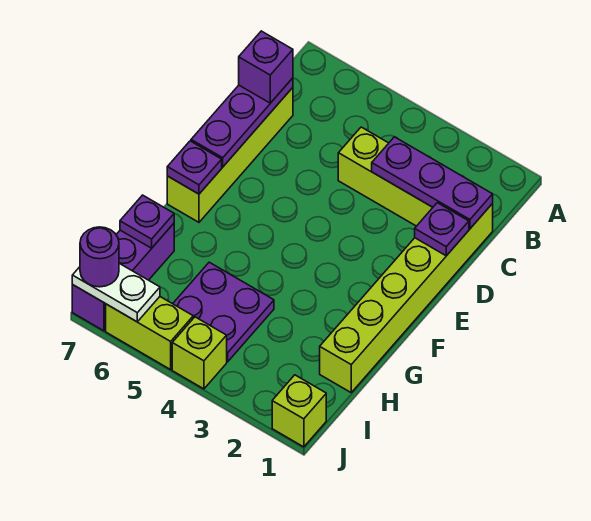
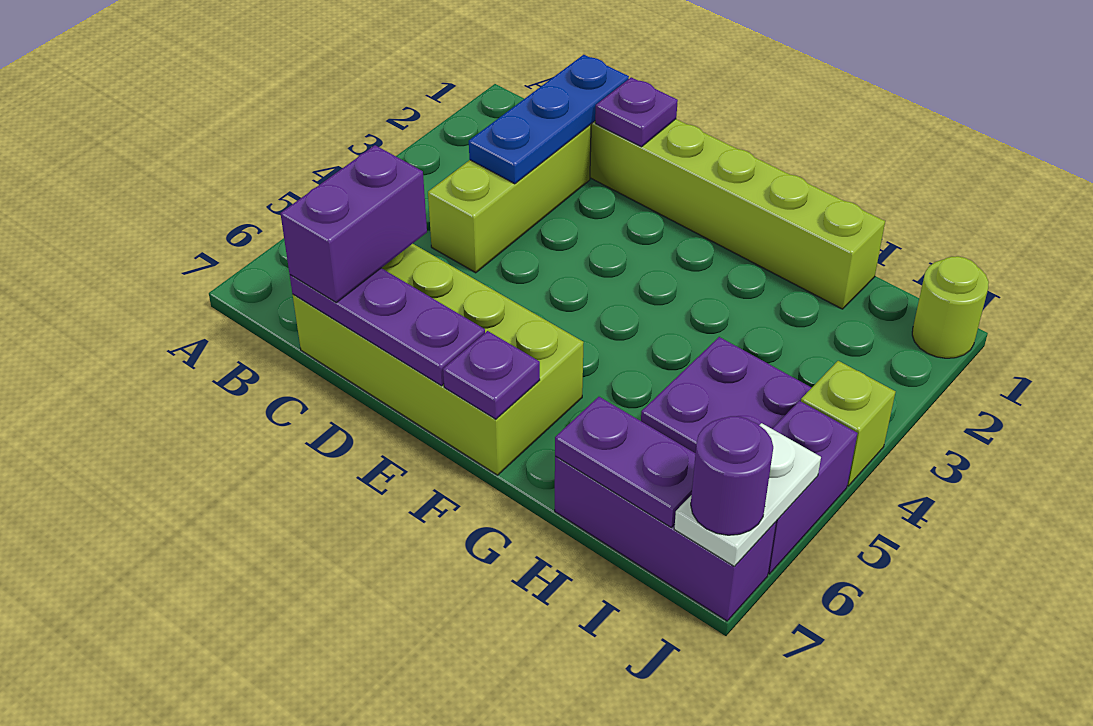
purple 1x3 plate [372,137,493,229] -> blue 1x3 plate [469,55,629,184]
lime 1x4 brick [167,88,293,222] -> lime 2x4 brick [293,244,584,475]
purple 1x1 brick [239,31,293,103] -> purple 1x2 brick [280,145,427,303]
purple 1x1 plate [120,195,174,248] -> purple 1x2 plate [555,397,696,527]
lime 1x1 brick [272,375,326,447] -> lime 1x1 round brick [912,256,989,358]
lime 1x2 brick [106,297,193,369] -> purple 1x2 brick [768,401,858,574]

